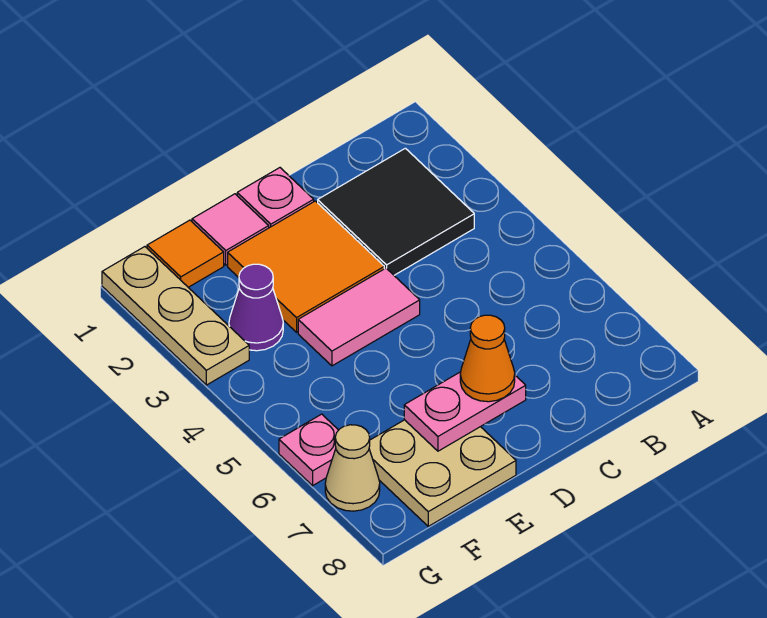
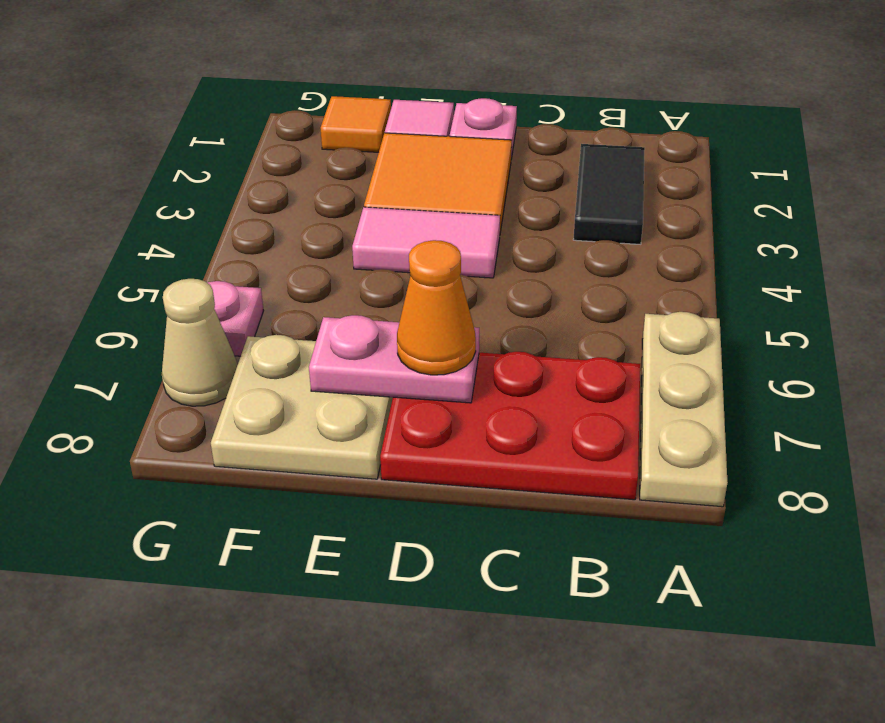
black 2x2 tile [318,148,474,275] -> black 1x2 tile [573,144,645,244]
none -> red 2x3 plate [380,352,640,500]
purple 1x1 cone [229,264,283,351] -> none
tan 1x3 plate [102,247,249,385] -> tan 1x3 plate moved to [640,312,728,507]

